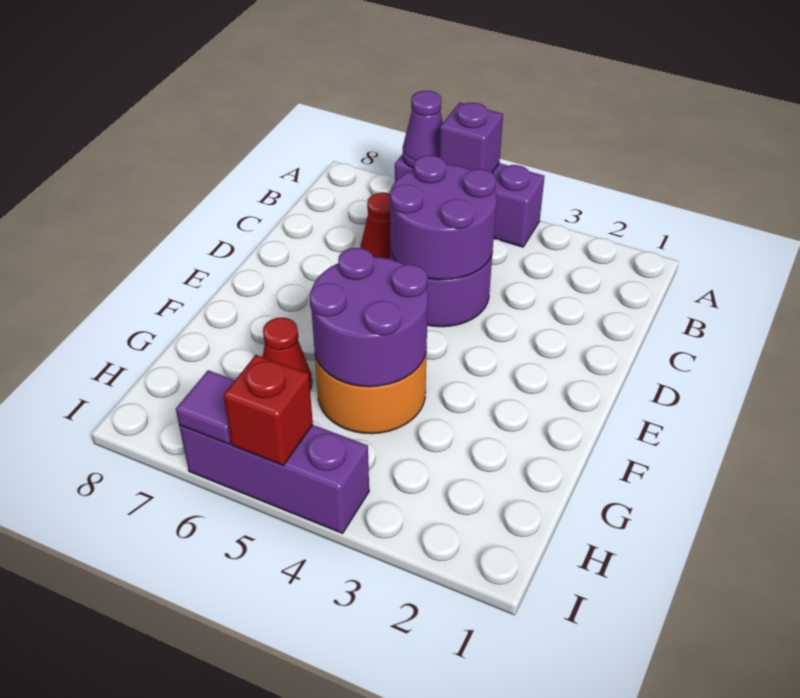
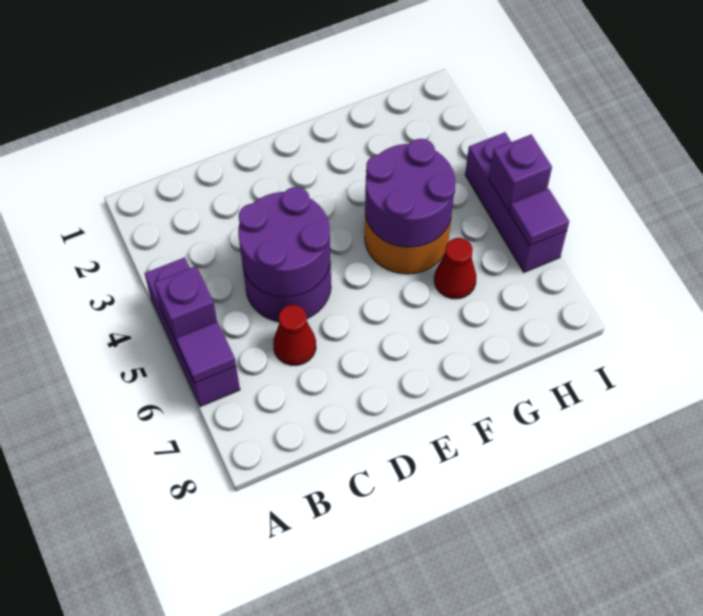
purple 1x1 cone [403,91,443,168] -> purple 1x1 tile [176,322,236,383]
red 1x1 brick [224,355,313,465] -> purple 1x1 brick [489,134,552,211]

